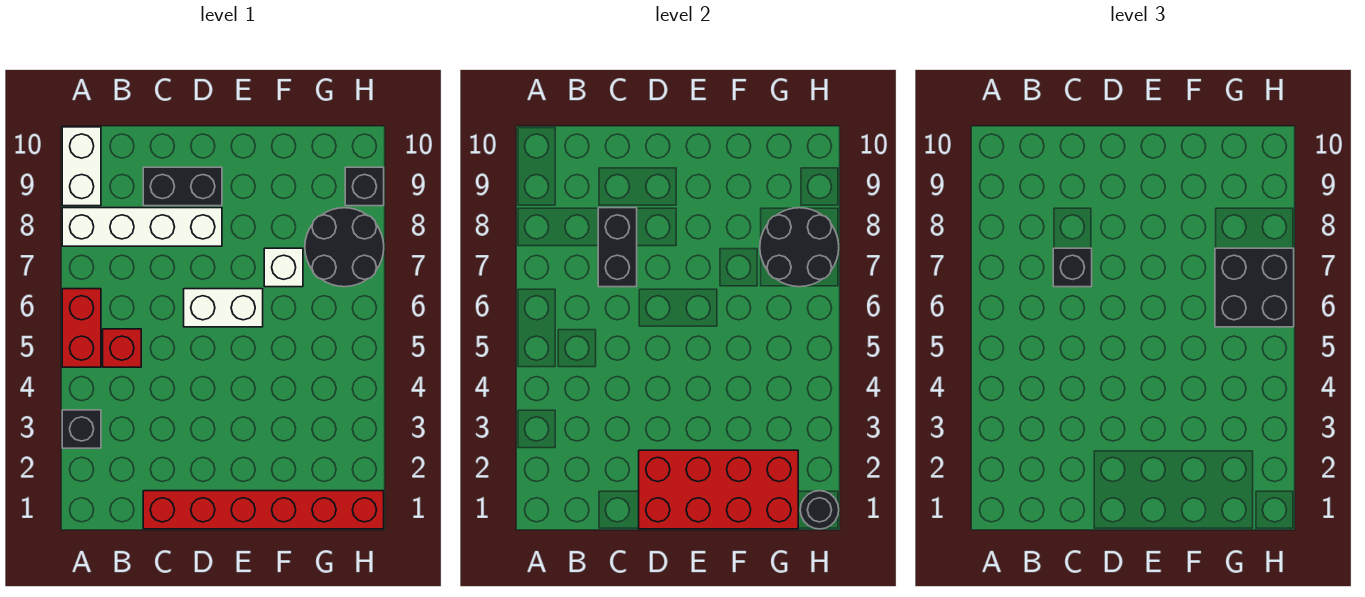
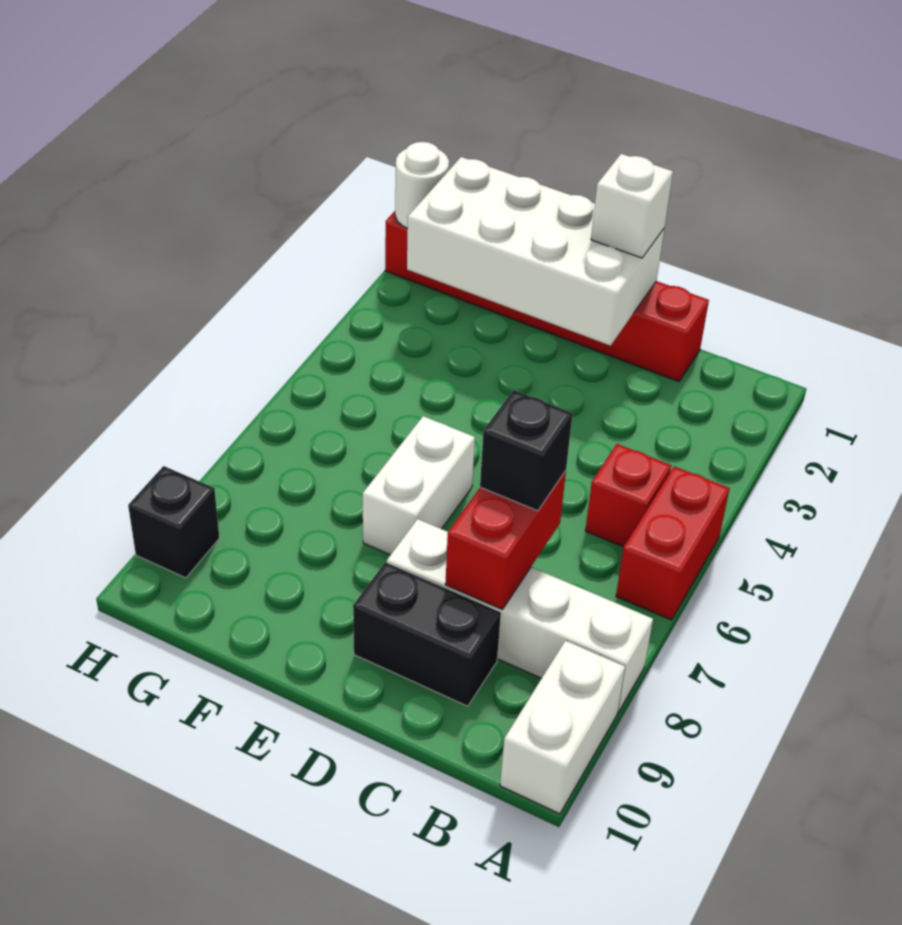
black 1x1 brick [62,410,101,448] -> none
black 1x2 brick [598,208,637,287] -> red 1x2 brick [445,471,566,610]
red 2x4 brick [639,450,798,529] -> white 2x4 brick [407,157,664,346]
white 1x2 brick [184,289,263,327] -> white 1x2 brick turned to [363,416,475,555]
white 1x1 brick [264,248,303,287] -> white 1x1 brick moved to [591,154,673,258]
black 2x2 brick [1215,248,1294,327] -> none
black 2x2 round brick [305,208,384,287] -> none
black 2x2 round brick [760,208,839,287] -> none
black 1x1 round brick [800,491,839,529] -> white 1x1 round brick [395,142,449,228]

